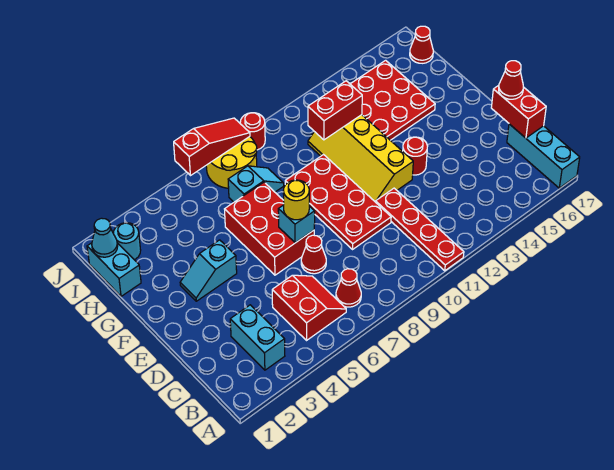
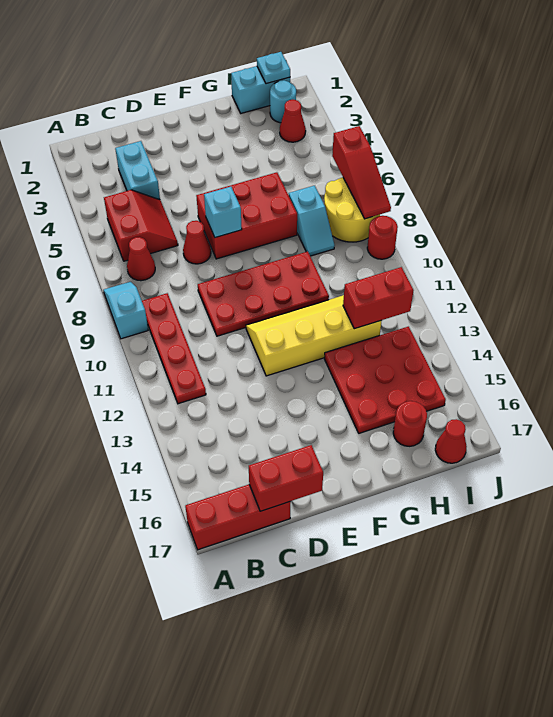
red 1x4 plate [376,188,464,271] -> red 1x4 plate turned to [142,293,206,404]
cyan 1x3 brick [507,124,580,188] -> red 1x3 brick [185,485,291,550]
cyan 1x2 brick [230,305,285,370] -> cyan 1x2 brick turned to [115,141,160,200]
red 2x2 slope [272,275,346,340] -> red 2x2 slope turned to [104,190,178,261]
red 1x1 cone [499,61,523,99] -> red 1x1 cone moved to [280,100,306,142]
yellow 1x1 round brick [283,180,309,220] -> none
red 1x1 round brick [403,137,428,175] -> red 1x1 round brick moved to [393,401,427,446]
cyan 1x2 slope [180,240,237,301] -> cyan 1x2 slope moved to [103,282,148,339]
red 1x2 brick [308,81,362,140] -> red 1x2 brick turned to [343,267,414,329]
cyan 1x1 cone [92,218,118,257] -> cyan 1x1 plate [257,52,290,84]

